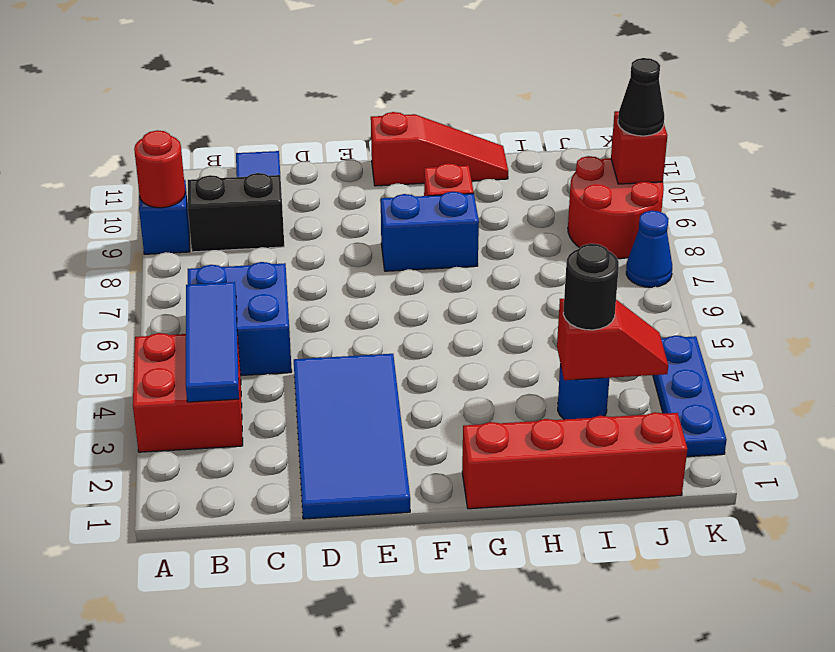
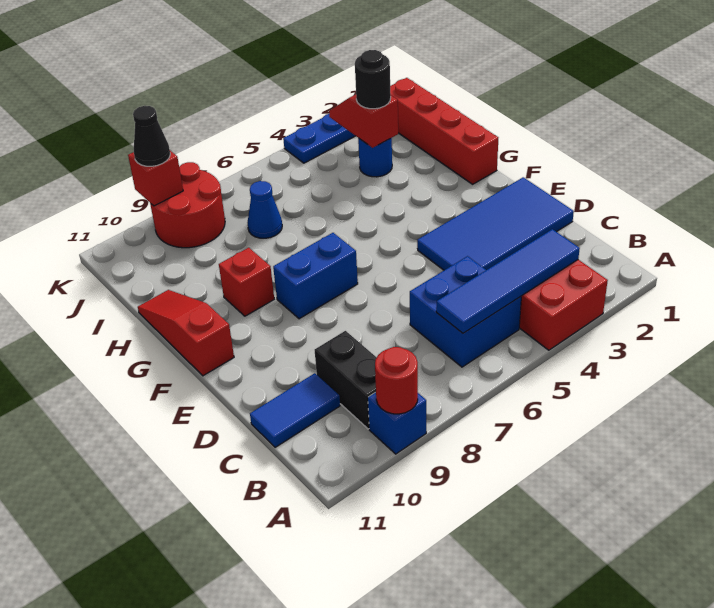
blue 1x3 tile [186,282,239,402] -> blue 1x4 tile [436,229,580,333]
blue 1x2 brick [381,192,479,271] -> blue 1x2 brick turned to [273,233,358,319]
blue 1x1 cone [626,211,672,287] -> blue 1x1 cone moved to [247,181,282,238]

